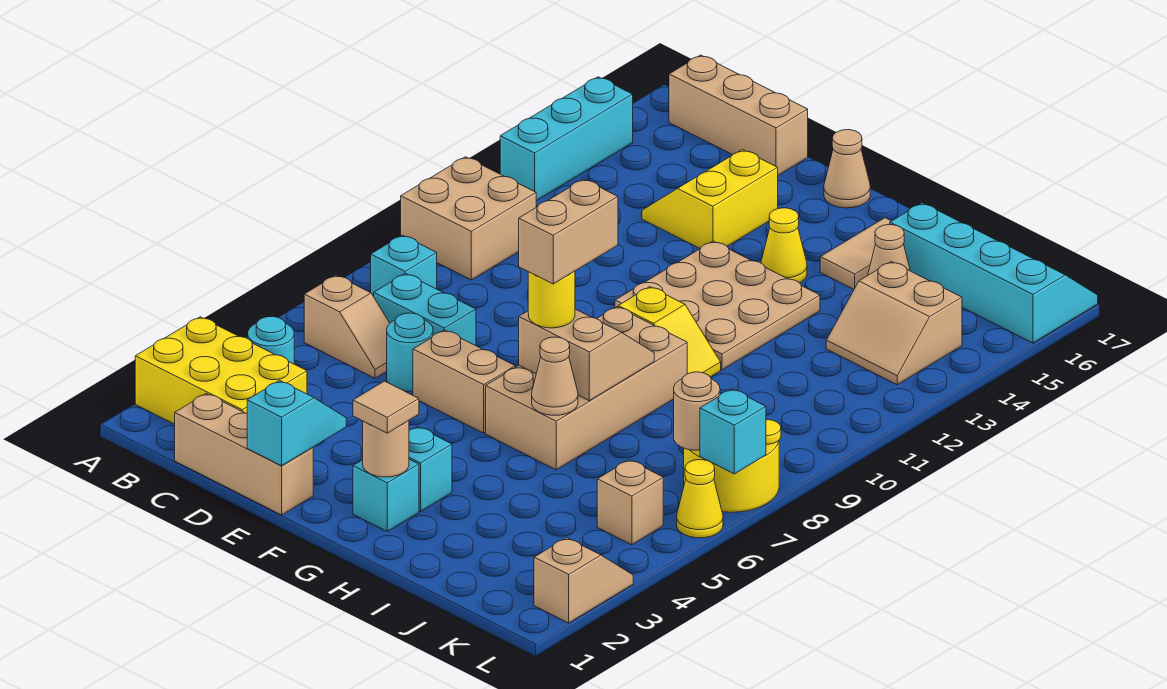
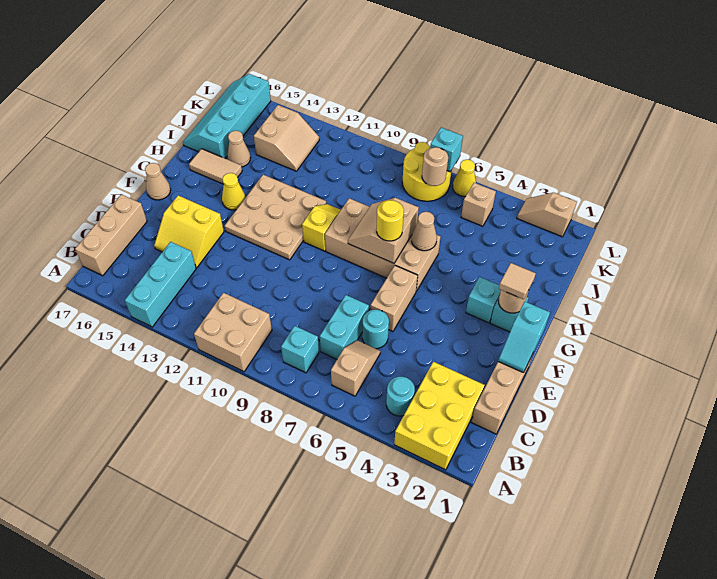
cyan 1x3 brick [500,77,633,201] -> cyan 1x3 brick turned to [125,242,196,327]
cyan 1x2 slope [247,380,346,466] -> cyan 1x2 slope turned to [498,302,550,373]
tan 1x2 brick [519,179,618,284] -> none

